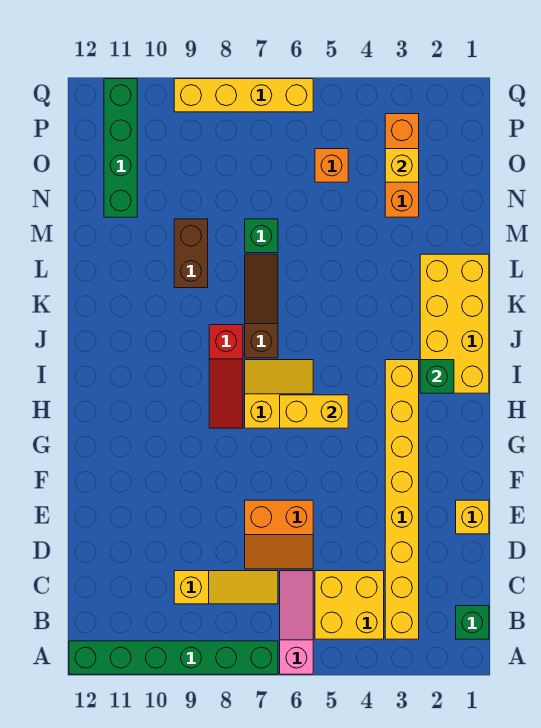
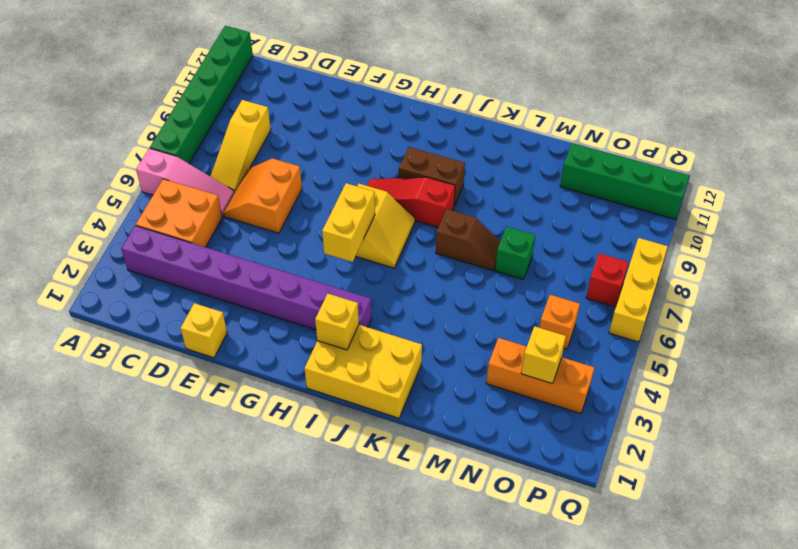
green 1x1 brick [456,606,489,639] -> none
yellow 1x8 brick [385,360,419,639] -> purple 1x8 brick [121,226,372,330]
yellow 2x2 brick [315,571,384,639] -> orange 2x2 brick [136,179,222,247]
yellow 2x4 brick [420,254,489,393] -> yellow 2x3 brick [304,325,422,418]
green 1x1 brick [420,360,454,393] -> yellow 1x1 brick [315,294,359,350]
brown 1x3 slope [245,254,278,358] -> brown 1x2 slope [436,209,501,270]
brown 1x2 brick [174,219,208,288] -> brown 1x2 brick moved to [399,147,465,206]
none -> red 1x1 brick [586,253,629,307]
yellow 1x4 brick [174,79,313,112] -> yellow 1x3 brick [609,238,668,342]

